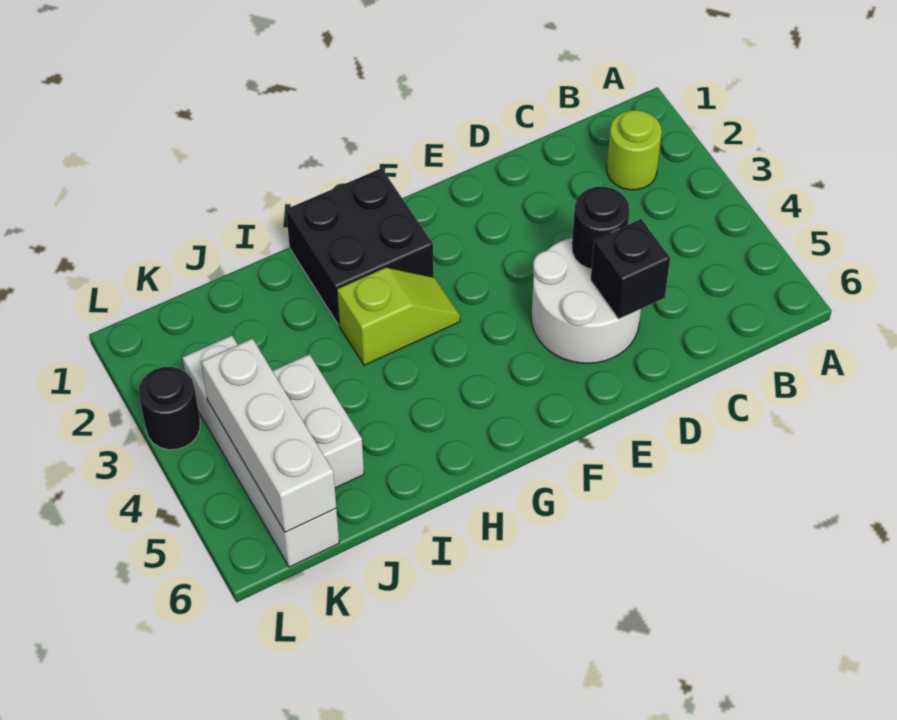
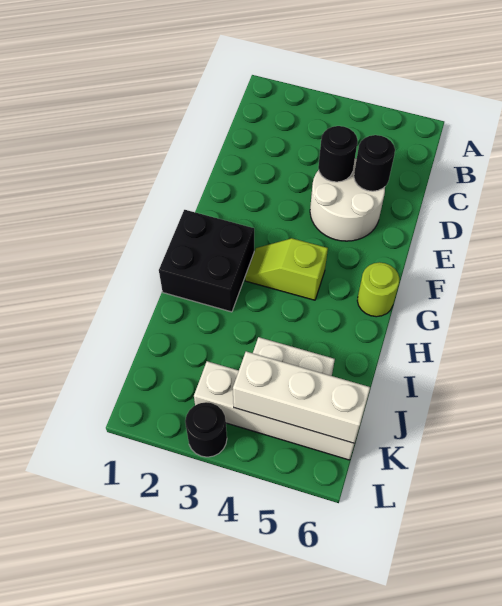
lime 1x1 round brick [607,110,662,190] -> lime 1x1 round brick moved to [357,262,399,317]
black 1x1 brick [591,219,670,319] -> black 1x1 round brick [354,135,395,191]
lime 1x2 slope [337,267,460,365] -> lime 1x2 slope turned to [245,238,328,300]

